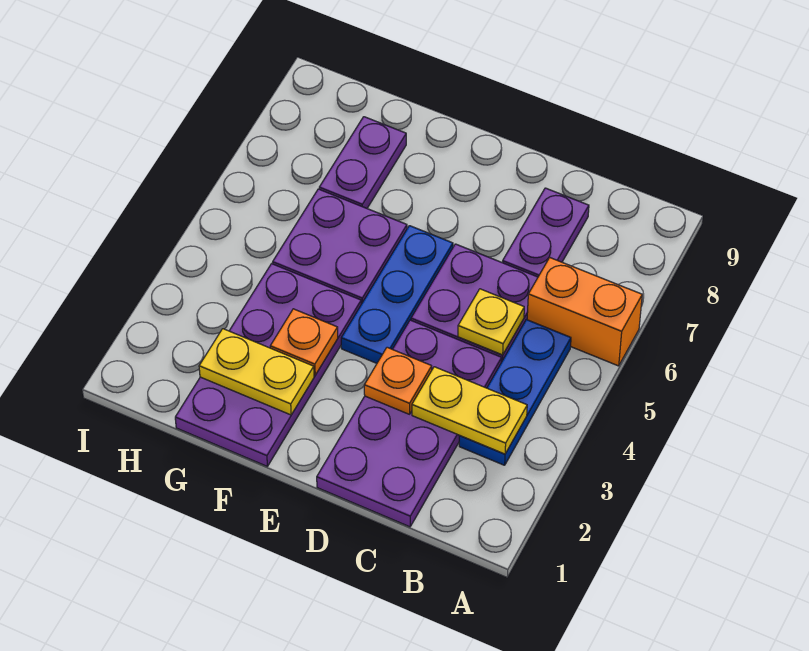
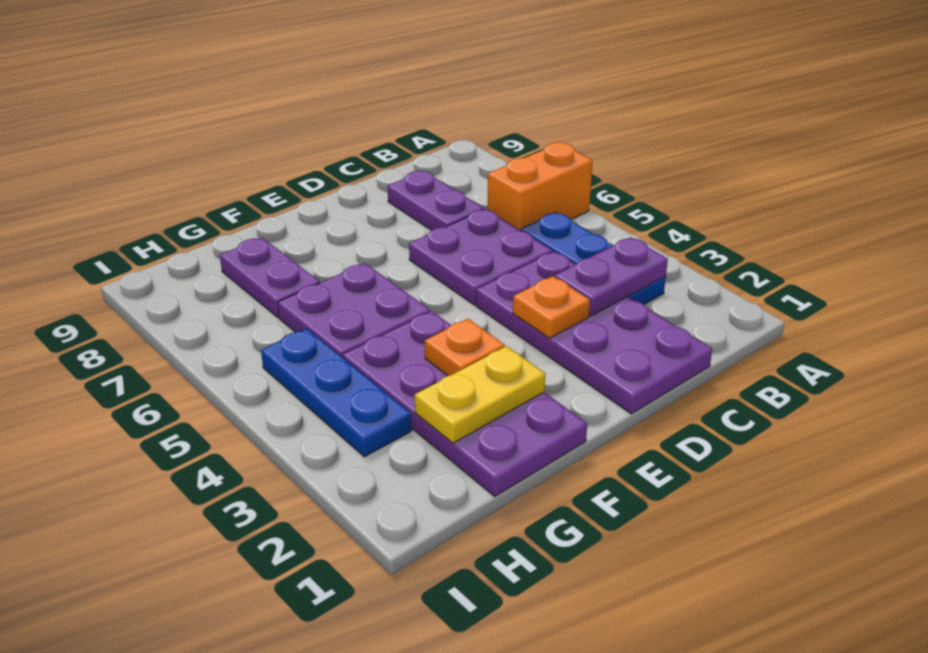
yellow 1x2 plate [412,367,527,454] -> purple 1x2 plate [555,237,668,316]
yellow 1x1 plate [458,289,524,355] -> none
blue 1x3 plate [341,226,453,363] -> blue 1x3 plate moved to [261,329,412,457]

